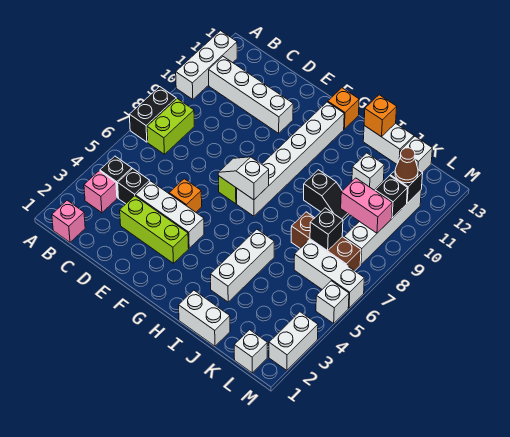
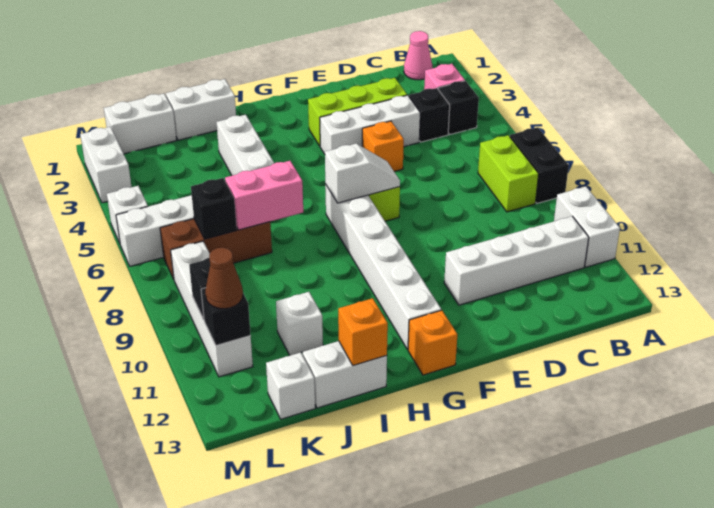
white 1x3 brick [176,31,237,100] -> white 1x2 brick [554,187,620,267]
pink 1x1 brick [52,200,85,242] -> pink 1x1 cone [404,31,432,80]
black 1x2 slope [304,170,349,220] -> none
pink 1x2 brick [341,178,392,233] -> pink 1x2 brick moved to [225,161,303,230]
white 1x1 brick [234,330,267,373] -> white 1x2 brick [104,94,177,154]

